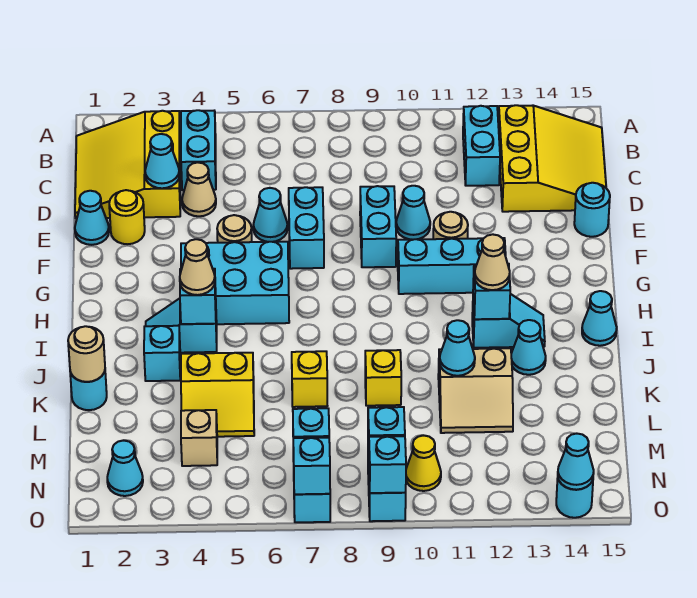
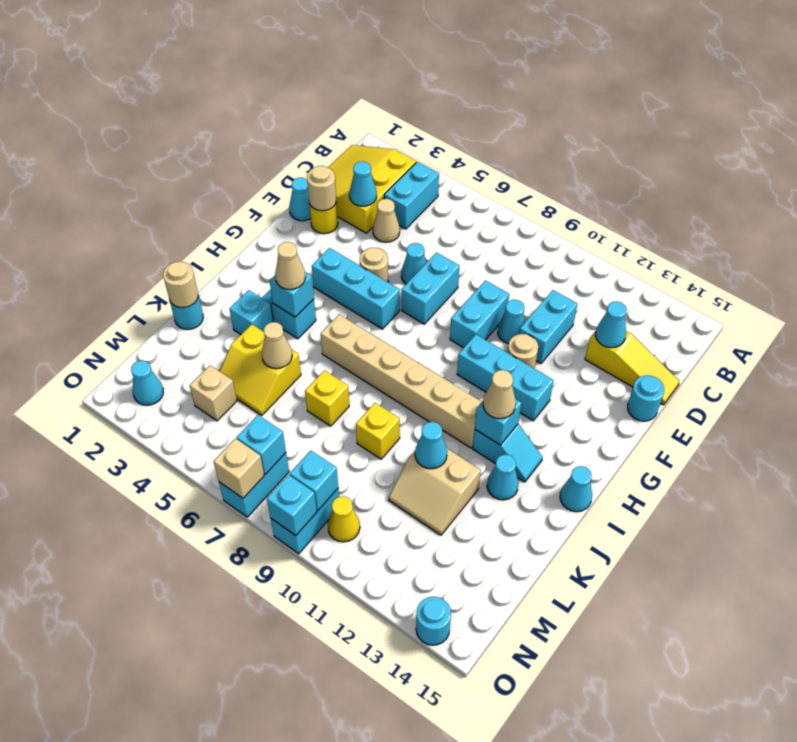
cyan 1x2 brick [463,106,500,186] -> cyan 1x2 brick moved to [519,290,577,363]
yellow 3x3 slope [498,105,606,212] -> yellow 1x3 slope [585,331,680,405]
none -> tan 1x1 round brick [307,166,336,211]
cyan 2x3 brick [181,242,289,324] -> cyan 1x3 brick [312,248,400,329]
none -> tan 1x6 brick [321,314,482,448]
none -> tan 1x1 cone [262,322,292,369]
cyan 1x1 brick [293,437,330,494] -> tan 1x1 brick [214,439,264,498]
cyan 1x1 cone [558,434,594,490] -> cyan 1x1 cone moved to [595,301,627,348]

